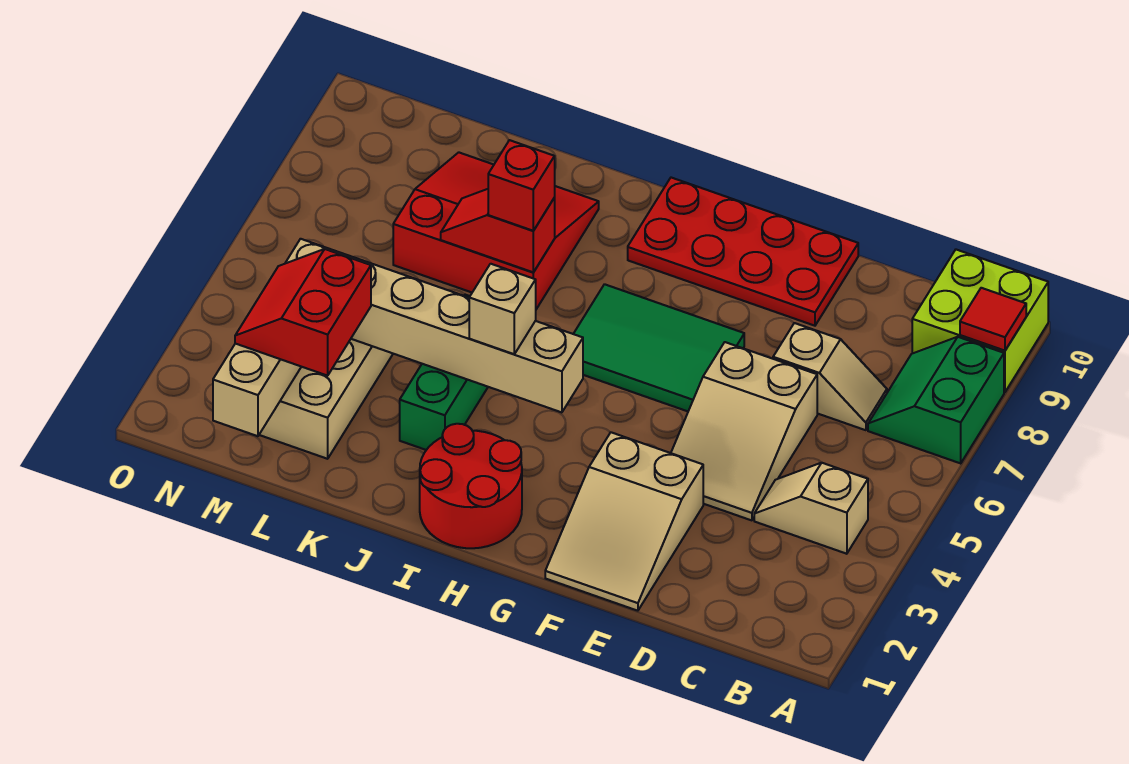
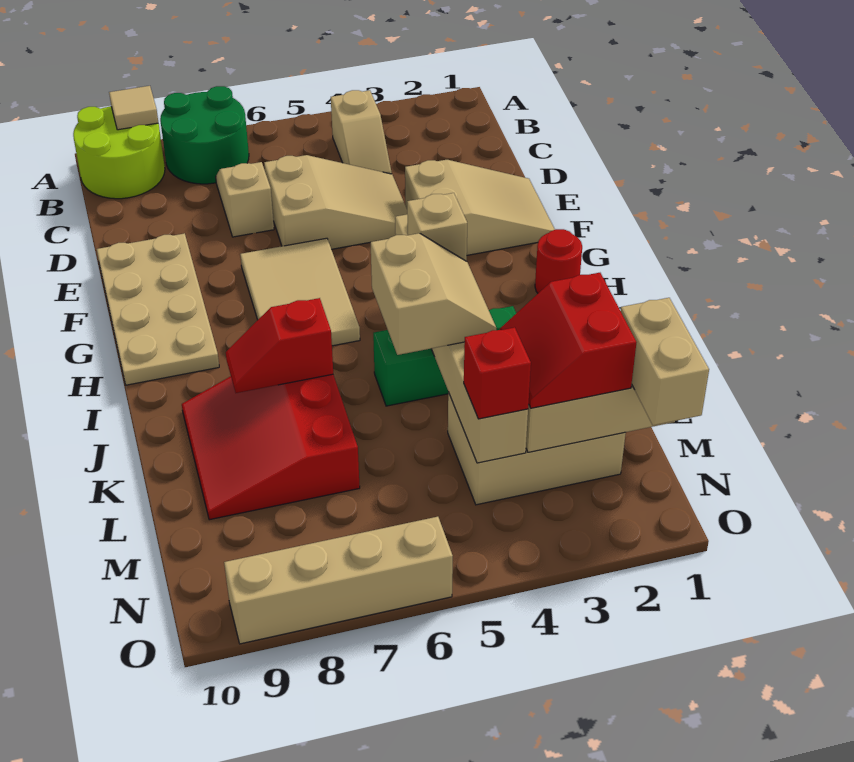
green 2x2 slope [868,337,1004,463] -> green 2x2 round brick [160,86,249,184]
lime 2x2 brick [912,250,1048,392] -> lime 2x2 round brick [73,106,165,199]
red 1x1 tile [960,288,1026,351] -> tan 1x1 tile [109,86,158,130]
red 2x4 plate [628,178,858,326] -> tan 2x4 plate [97,233,219,385]
green 2x3 tile [574,284,744,411] -> tan 2x3 tile [240,238,360,346]
red 2x2 round brick [420,424,522,548] -> red 1x1 round brick [535,229,582,293]
none -> tan 2x2 slope [370,233,496,355]
red 1x2 slope [441,189,555,272] -> red 1x2 slope turned to [226,298,333,393]
red 1x1 brick [488,140,555,231] -> red 1x1 brick moved to [464,327,531,419]
red 2x2 slope [235,249,371,376] -> red 2x2 slope turned to [500,273,637,408]
none -> tan 1x2 brick [621,298,709,425]
none -> tan 1x4 brick [224,517,453,644]

